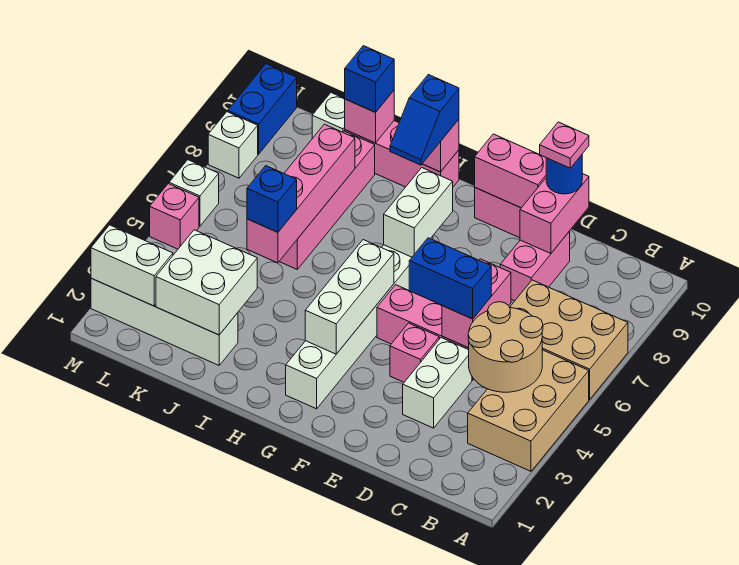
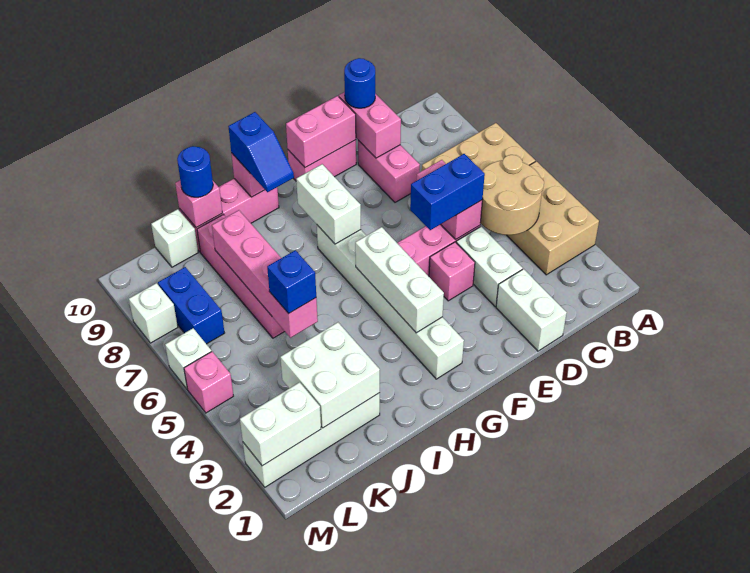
none -> white 1x2 brick [496,269,567,351]
pink 1x1 plate [540,122,589,168] -> none
blue 1x1 brick [345,46,394,112] -> blue 1x1 round brick [177,146,213,197]
blue 1x2 brick [228,64,297,154] -> blue 1x2 brick moved to [158,267,224,344]

